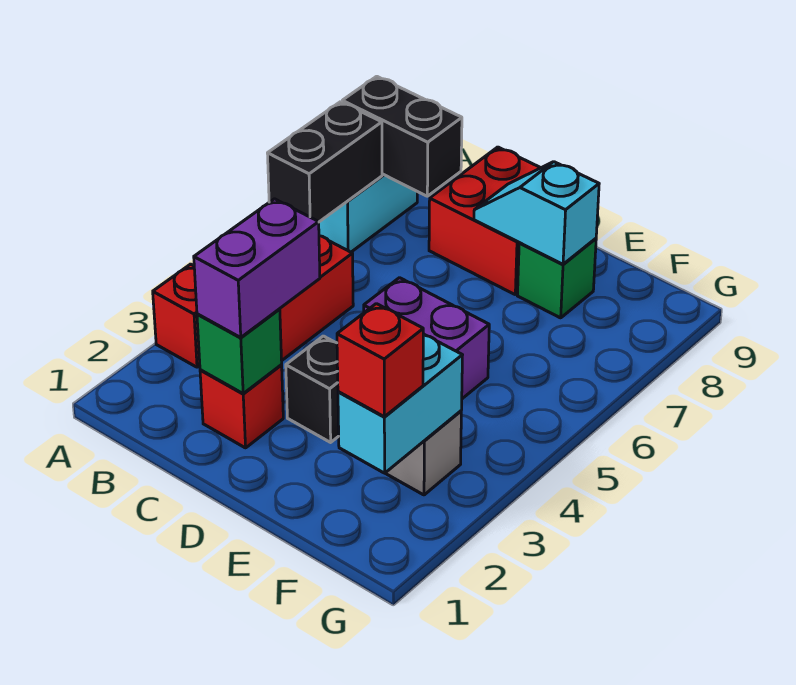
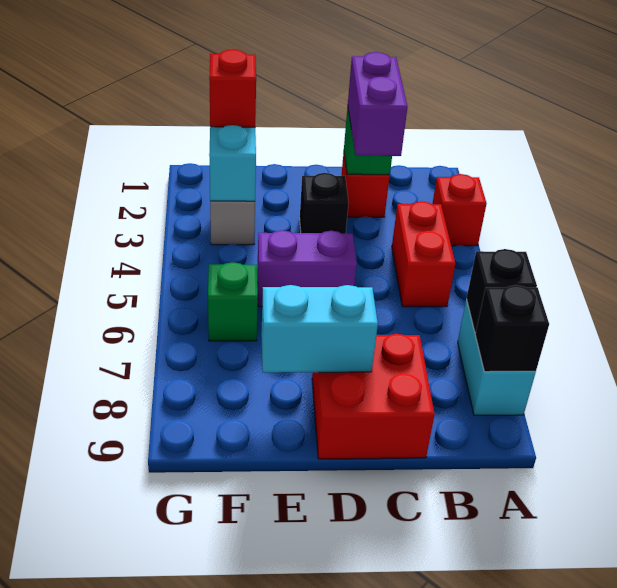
black 1x2 brick [267,102,382,222] -> black 1x1 brick [467,249,537,333]
black 1x2 brick [342,76,462,196] -> black 1x1 brick [475,285,549,372]
cyan 1x2 slope [474,162,599,264] -> cyan 1x2 brick [261,285,378,373]
green 1x1 brick [518,239,596,318] -> green 1x1 brick moved to [208,262,258,341]

